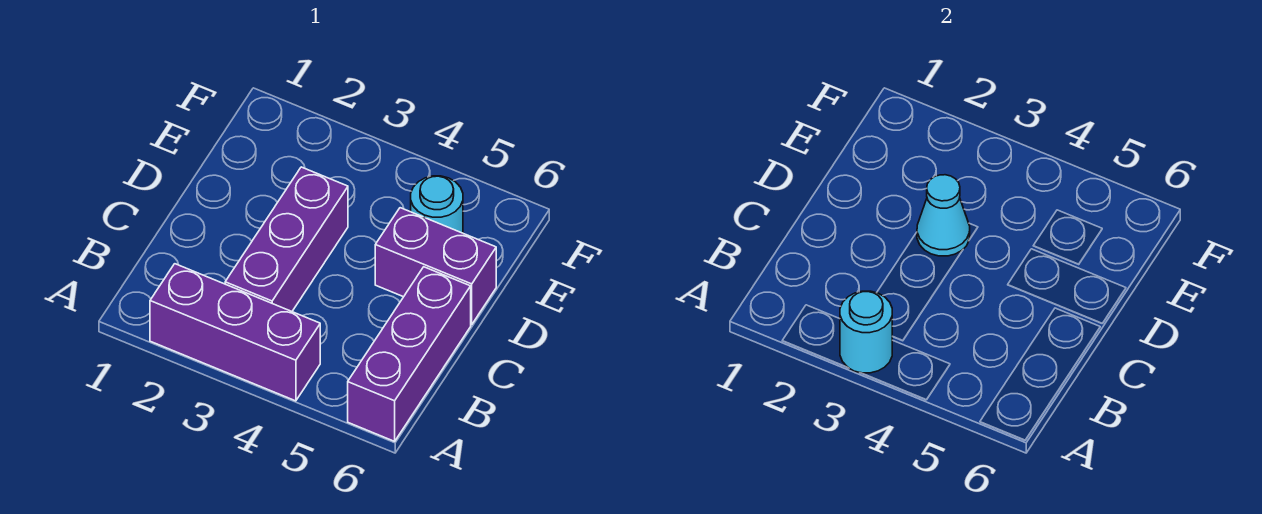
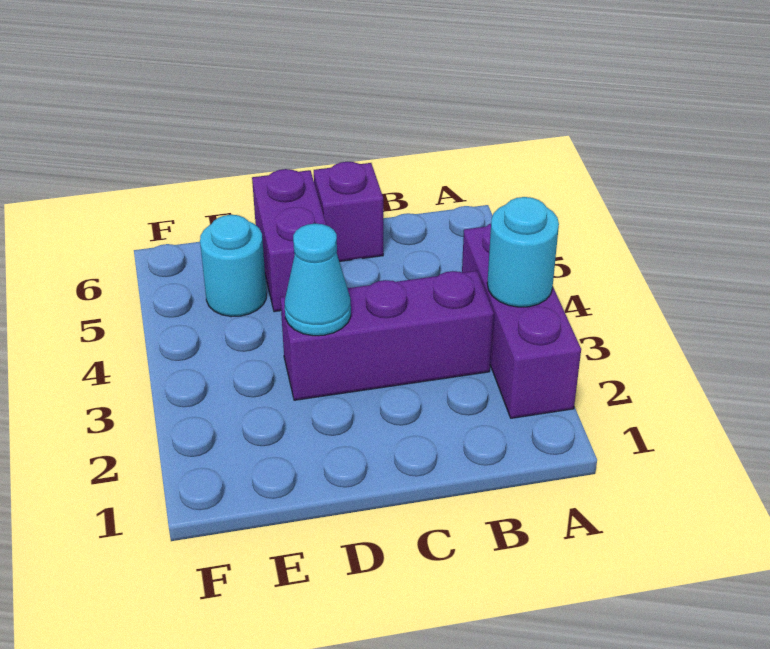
purple 1x3 brick [348,267,471,441] -> purple 1x1 brick [314,162,383,262]

